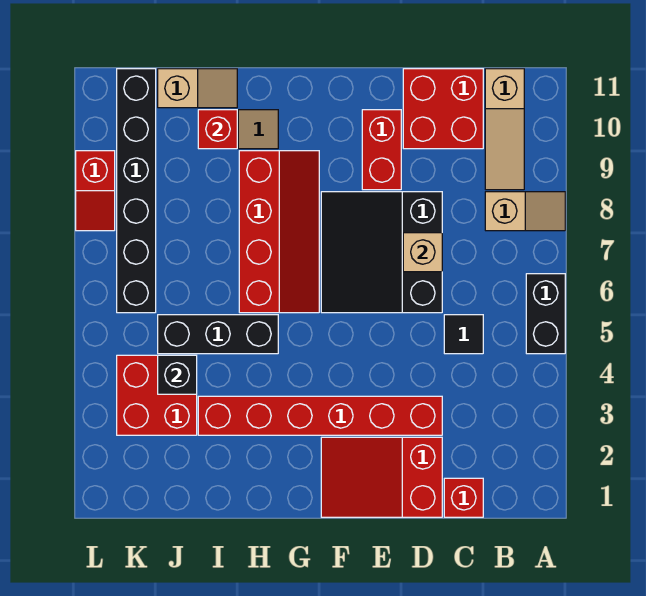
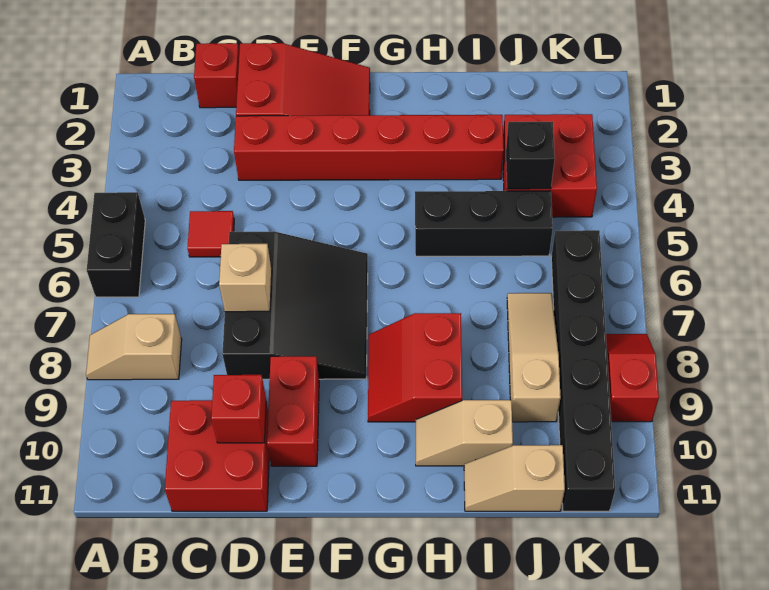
tan 1x3 slope [485,69,524,190] -> tan 1x3 slope moved to [507,293,561,422]
black 1x1 tile [444,315,483,354] -> red 1x1 tile [188,211,234,257]
red 2x4 slope [239,151,319,313] -> red 2x2 slope [368,313,462,422]
red 1x1 brick [198,110,237,149] -> red 1x1 brick moved to [211,375,266,443]

